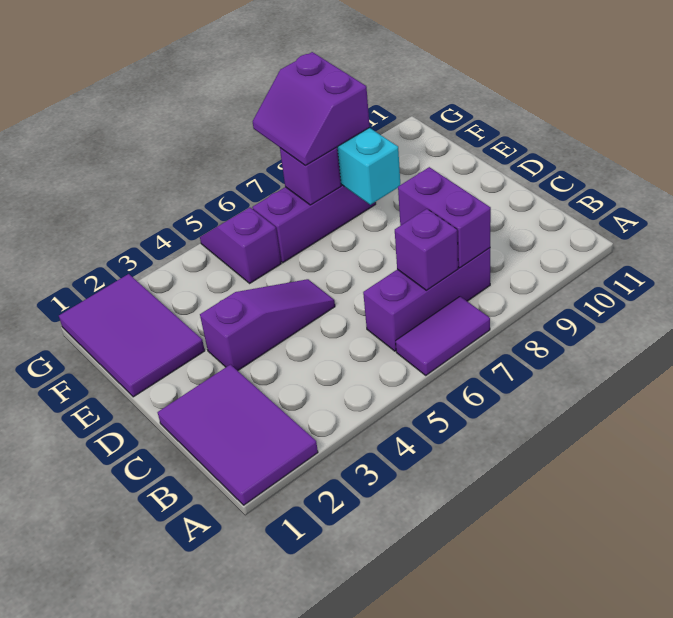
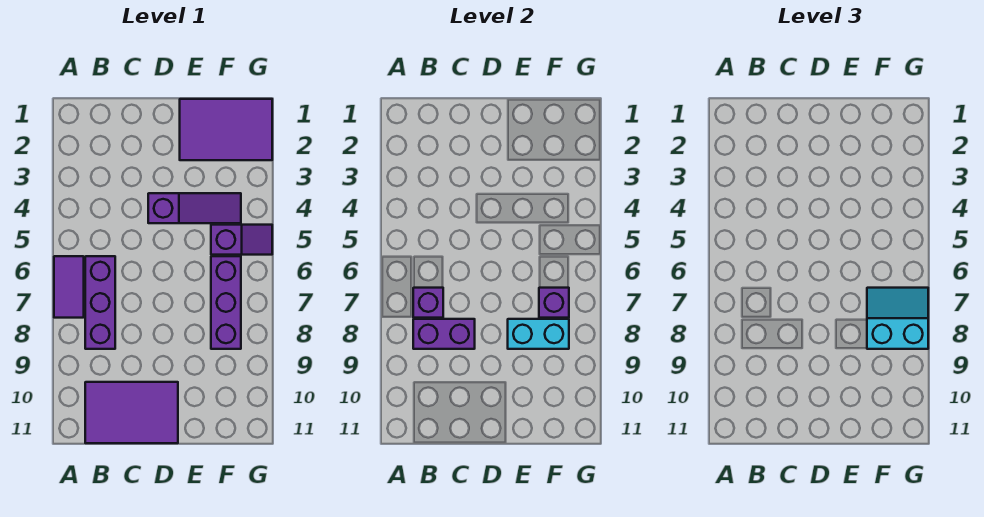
purple 2x3 tile [158,365,318,505] -> purple 2x3 tile moved to [85,382,178,443]
purple 1x3 slope [200,279,335,371] -> purple 1x3 slope turned to [148,193,241,223]
purple 2x2 slope [253,52,370,165] -> cyan 2x2 slope [867,288,928,349]

